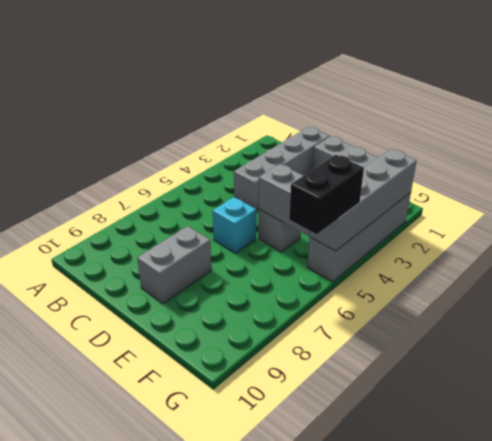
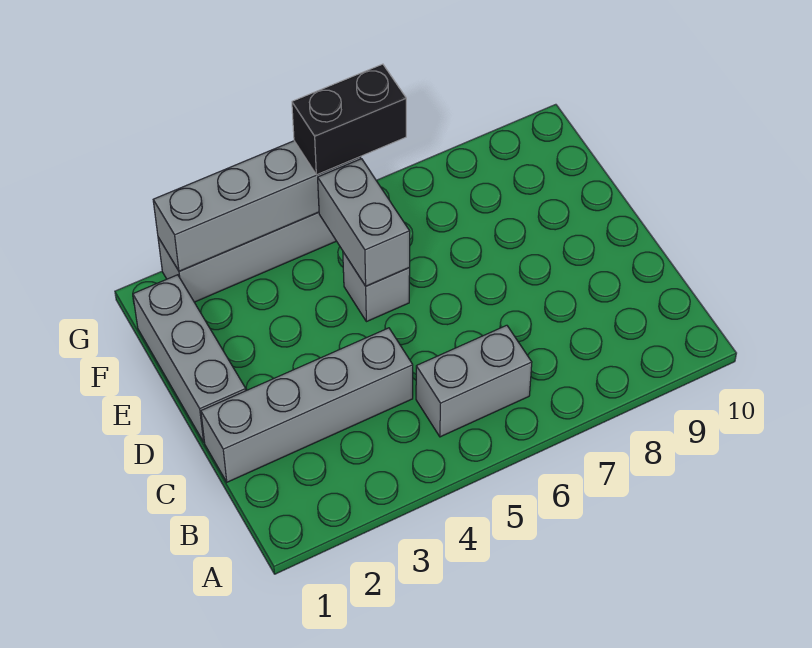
cyan 1x1 brick [213,197,256,253] -> none
grey 1x2 brick [137,226,212,304] -> grey 1x2 brick moved to [416,325,532,437]

